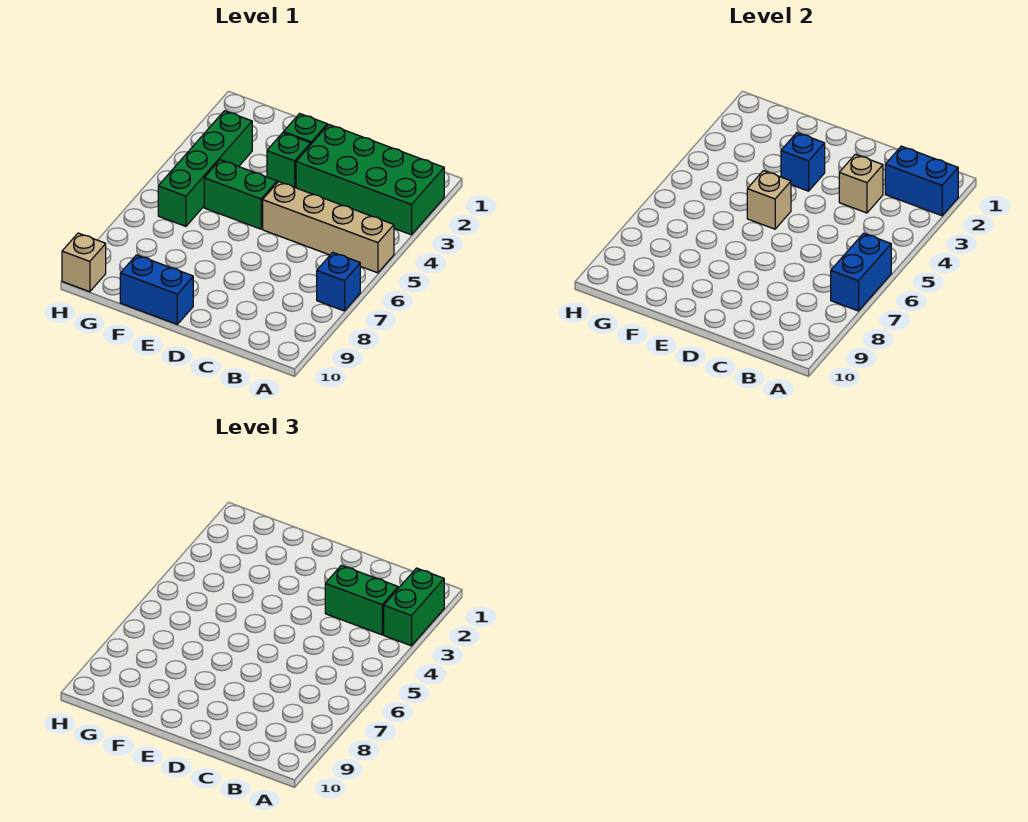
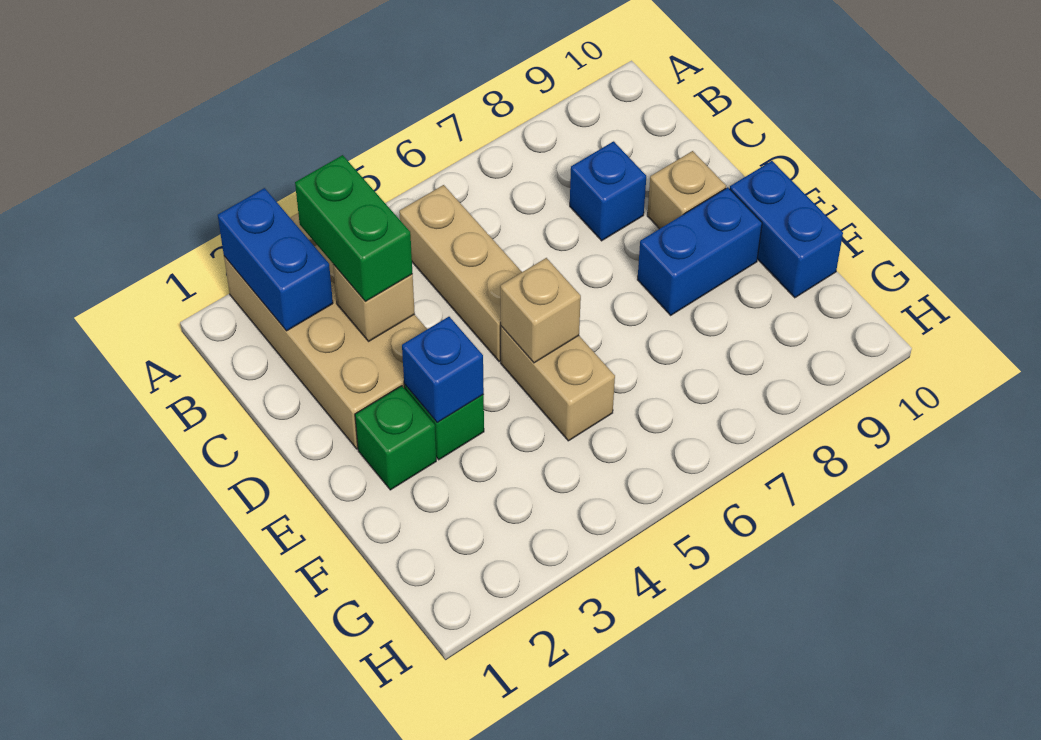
green 2x4 brick [296,125,444,235] -> tan 2x4 brick [224,213,427,449]
green 1x2 brick [384,568,444,646] -> none
tan 1x4 brick [263,182,394,273] -> tan 1x3 brick [399,185,522,362]
blue 1x2 brick [831,233,891,311] -> blue 1x2 brick moved to [637,188,762,315]
blue 1x1 brick [317,253,360,311] -> blue 1x1 brick moved to [570,141,646,241]
green 1x2 brick [204,160,277,229] -> tan 1x2 brick [501,326,615,441]
green 1x4 brick [158,111,252,226] -> none
tan 1x1 brick [62,233,106,292] -> tan 1x1 brick moved to [647,151,726,229]

